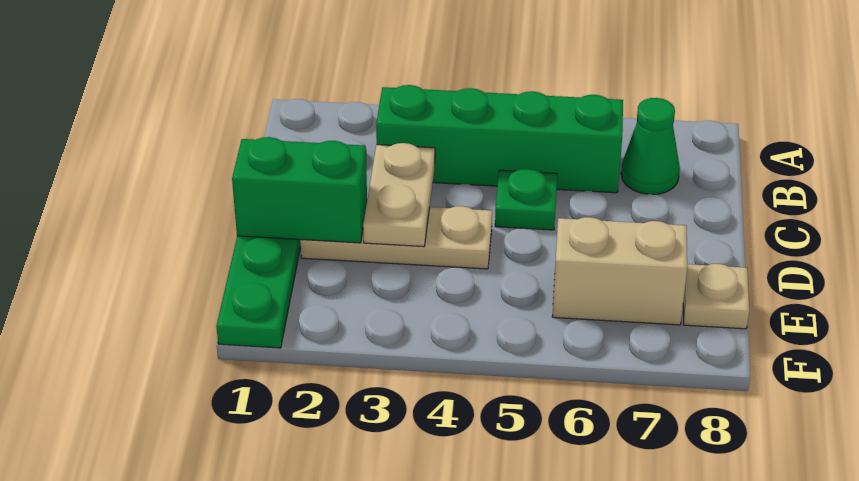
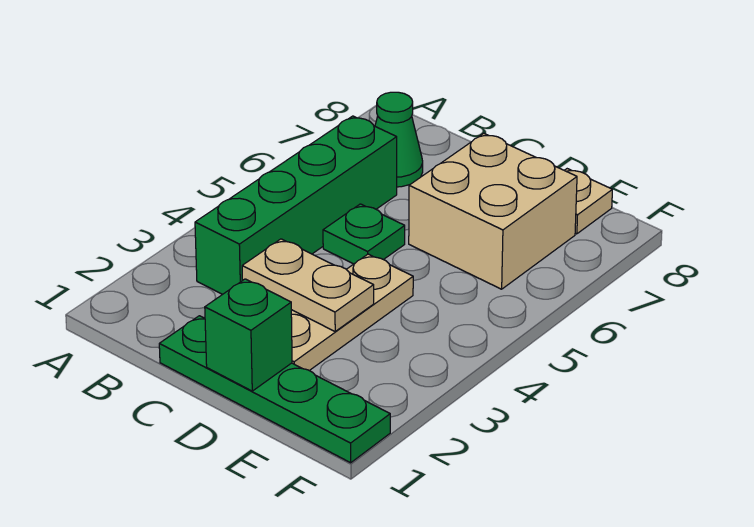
green 1x2 brick [232,137,367,243] -> green 1x1 brick [205,279,292,391]
tan 1x2 brick [552,217,687,325] -> tan 2x2 brick [409,133,577,289]

